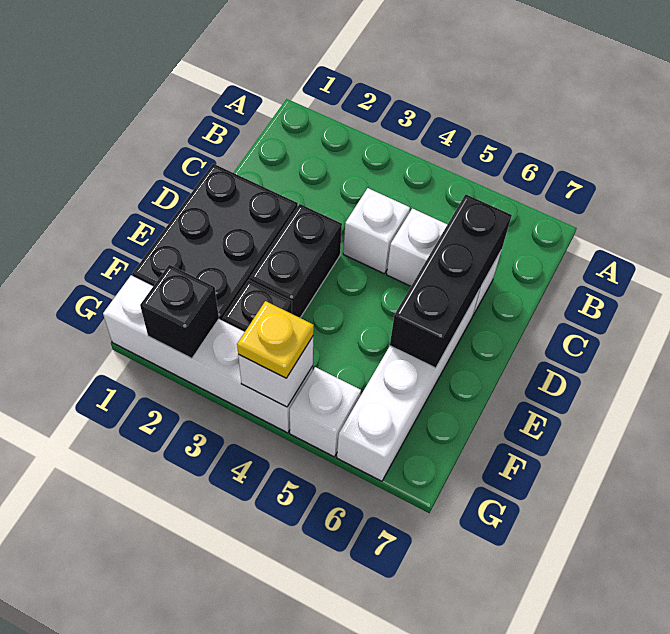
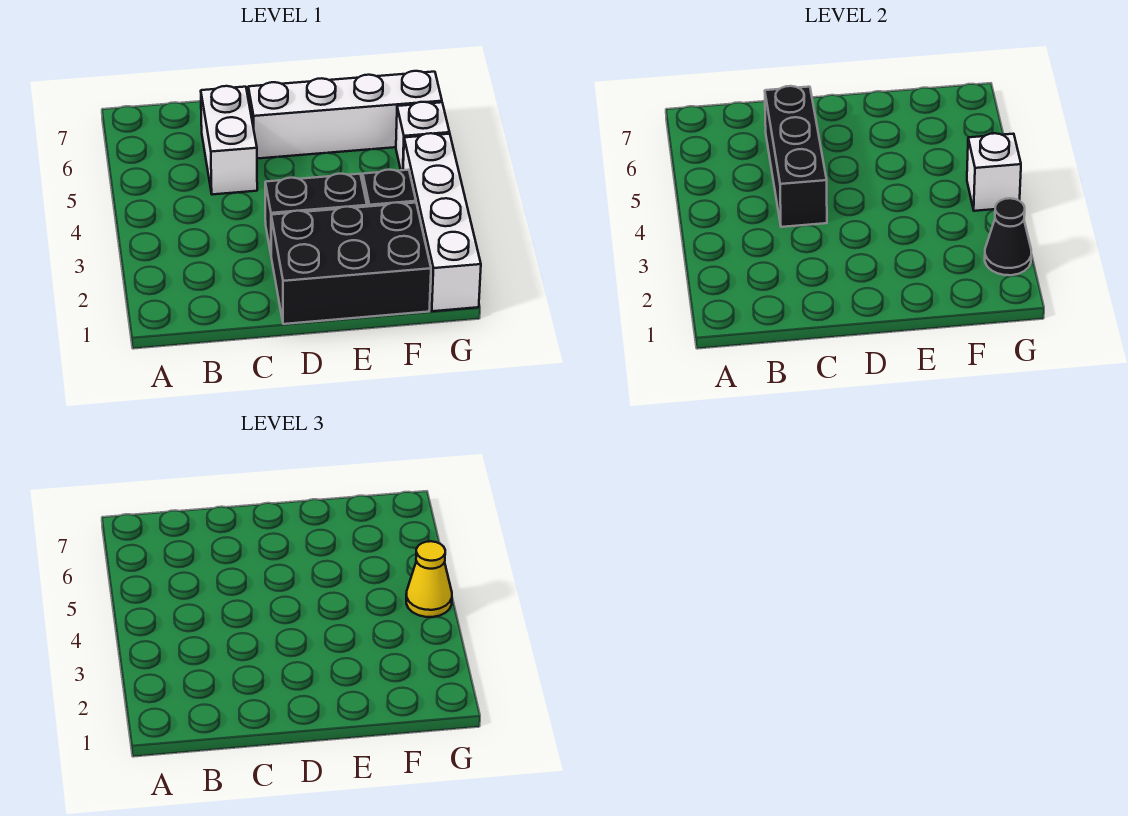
white 1x1 brick [343,188,410,274] -> none
black 1x3 brick [390,194,512,368] -> black 1x3 brick turned to [765,86,827,227]
black 1x1 brick [140,265,219,359] -> black 1x1 cone [985,198,1031,275]
yellow 1x1 plate [237,301,314,378] -> yellow 1x1 cone [406,541,452,617]

